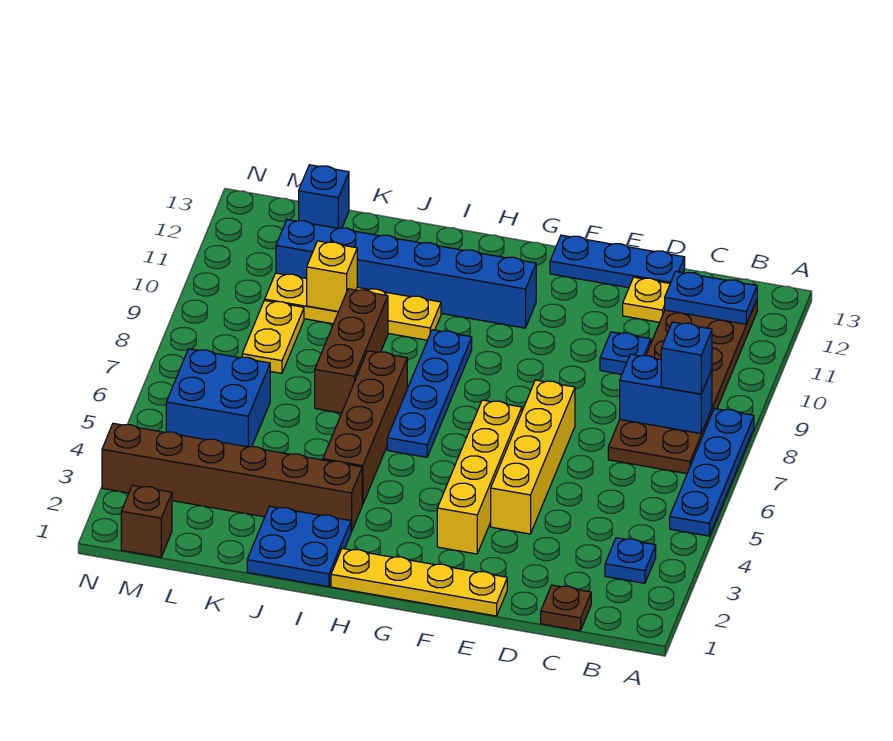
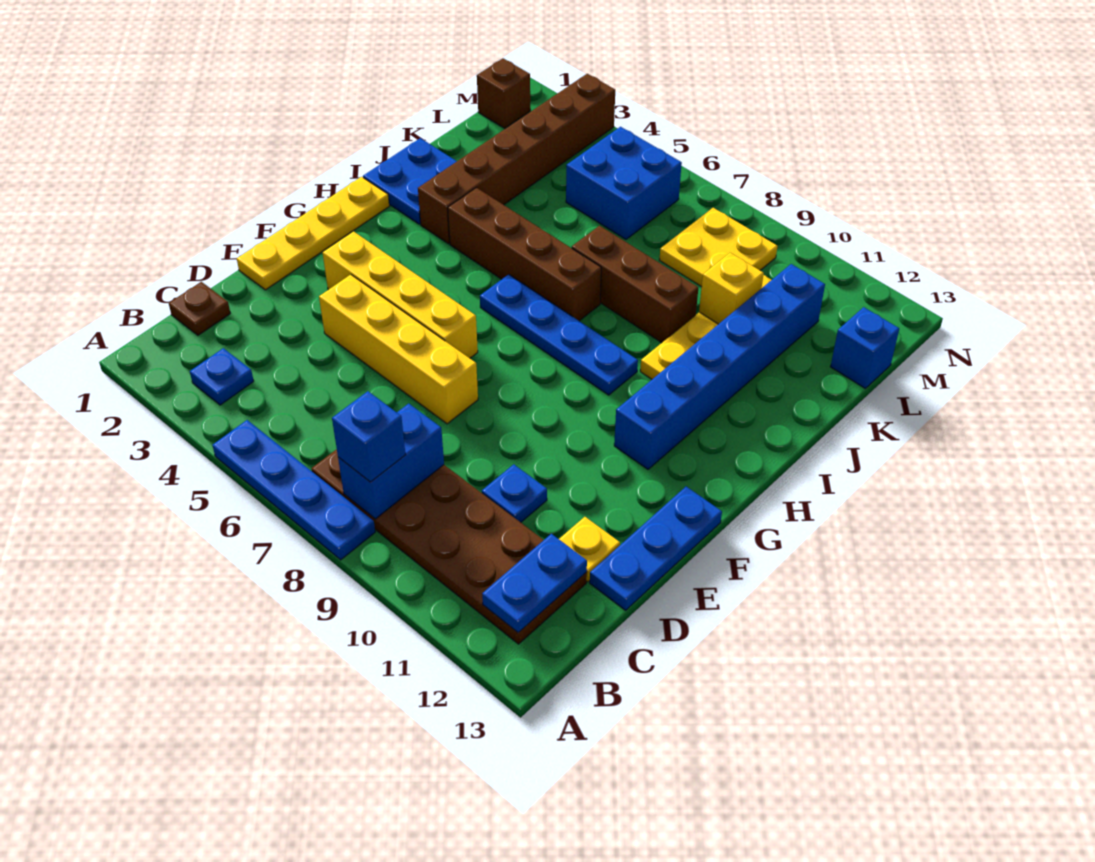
yellow 1x2 plate [242,300,304,373] -> yellow 2x2 plate [660,208,777,287]

